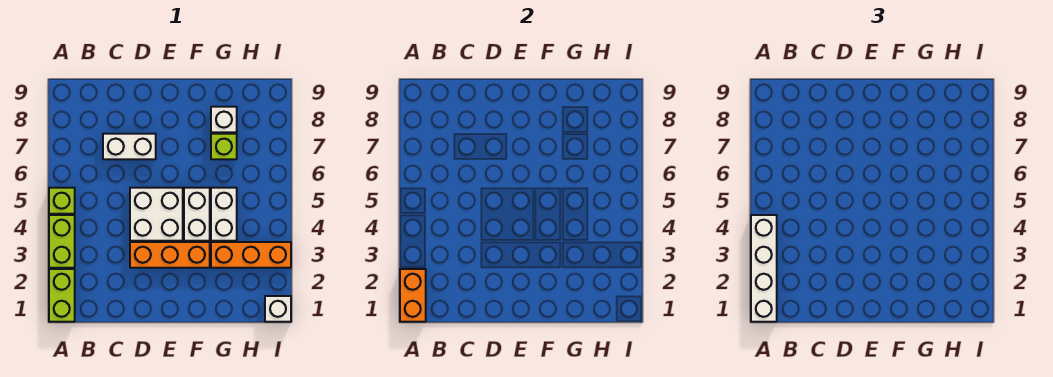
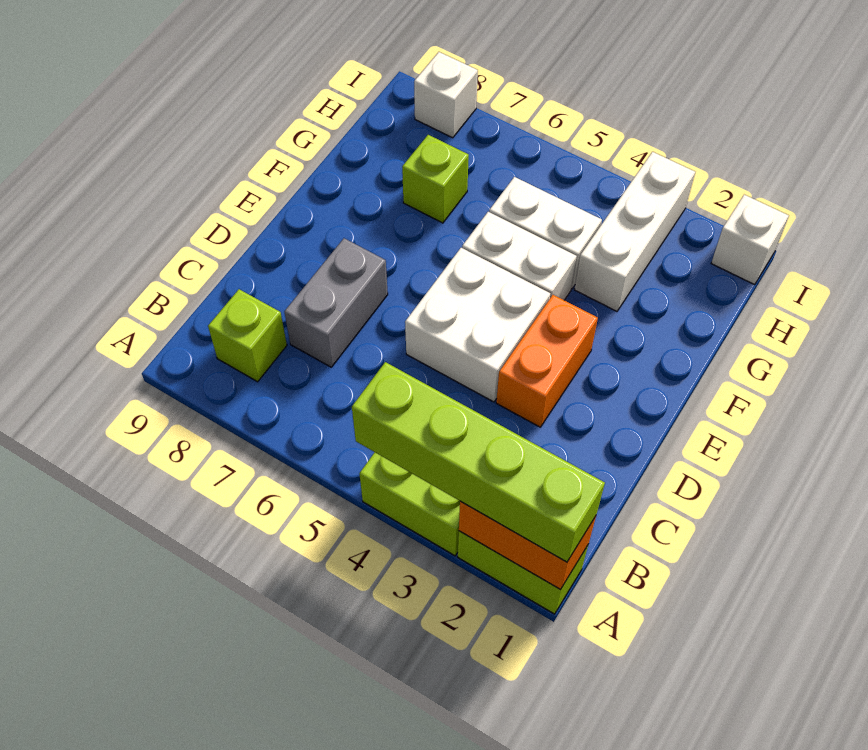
white 1x4 brick [751,215,777,322] -> lime 1x4 brick [352,362,605,562]
lime 1x1 brick [49,188,75,214] -> lime 1x1 brick moved to [208,289,287,382]
white 1x2 brick [103,134,156,159] -> grey 1x2 brick [284,238,388,367]
orange 1x3 brick [130,242,210,268] -> orange 1x2 brick [496,295,598,427]
orange 1x3 brick [211,242,291,268] -> white 1x3 brick [574,152,695,311]
white 1x1 brick [211,107,237,132] -> white 1x1 brick moved to [414,52,478,138]

